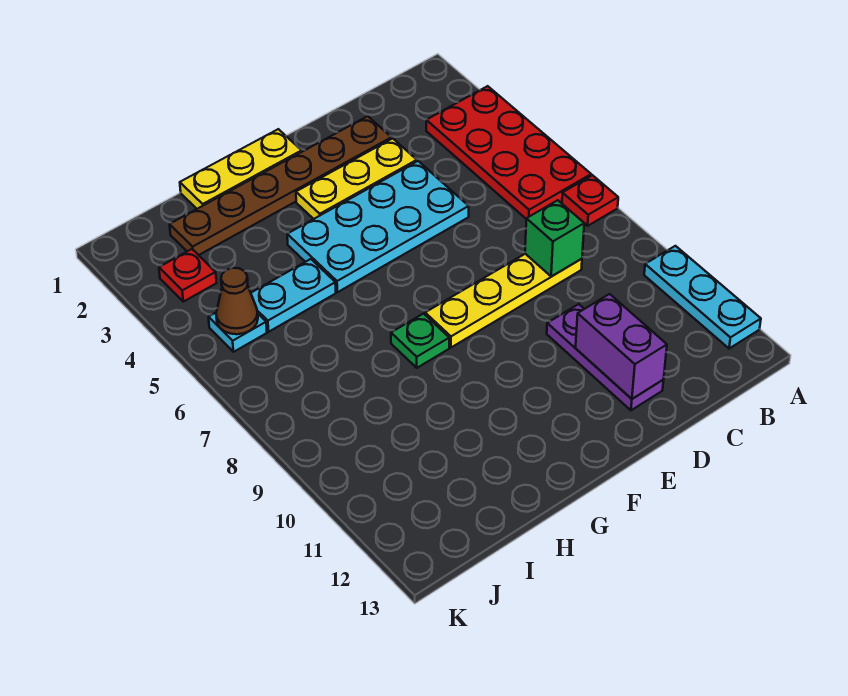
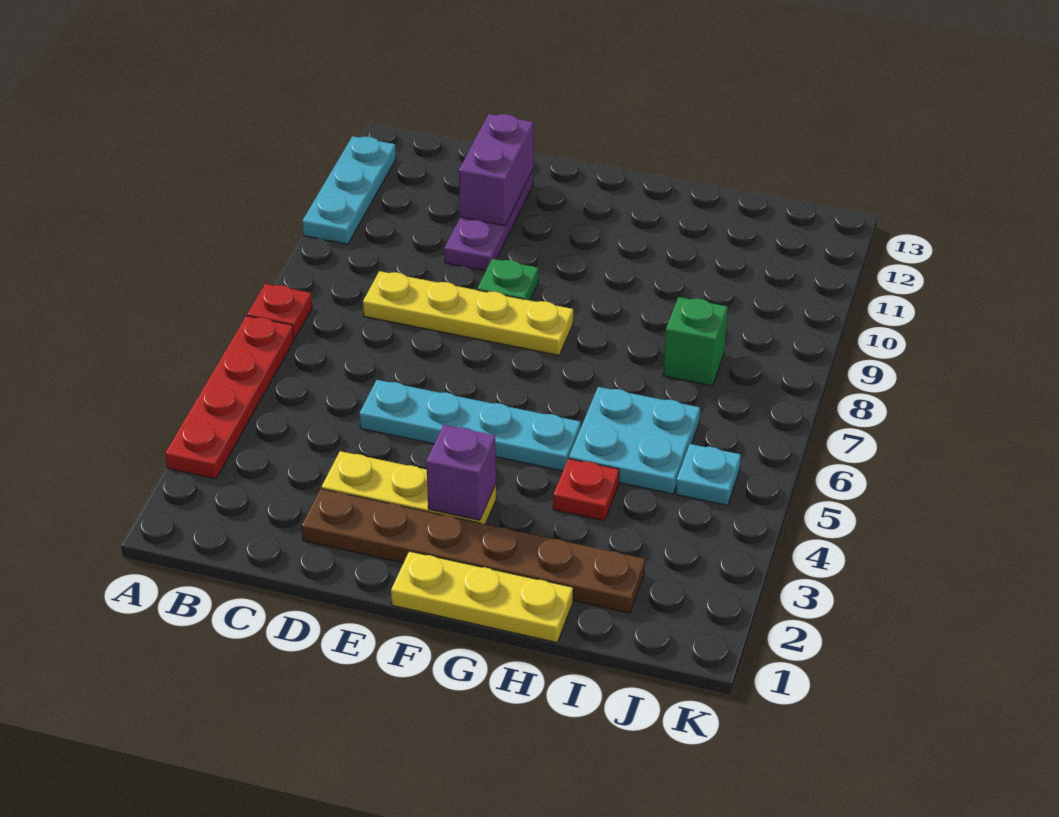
red 2x4 plate [426,86,591,219] -> red 1x4 plate [165,316,294,479]
green 1x1 brick [525,200,584,277] -> green 1x1 brick moved to [663,297,728,386]
cyan 2x4 plate [287,161,469,292] -> cyan 1x4 plate [359,380,581,471]
none -> purple 1x1 brick [426,425,496,520]
green 1x1 plate [391,314,449,368] -> green 1x1 plate moved to [477,259,538,300]
cyan 1x2 plate [251,259,336,332] -> cyan 2x2 plate [569,387,700,494]
red 1x1 plate [159,249,216,302] -> red 1x1 plate moved to [553,459,619,521]
brown 1x1 cone [216,268,258,334] -> none

